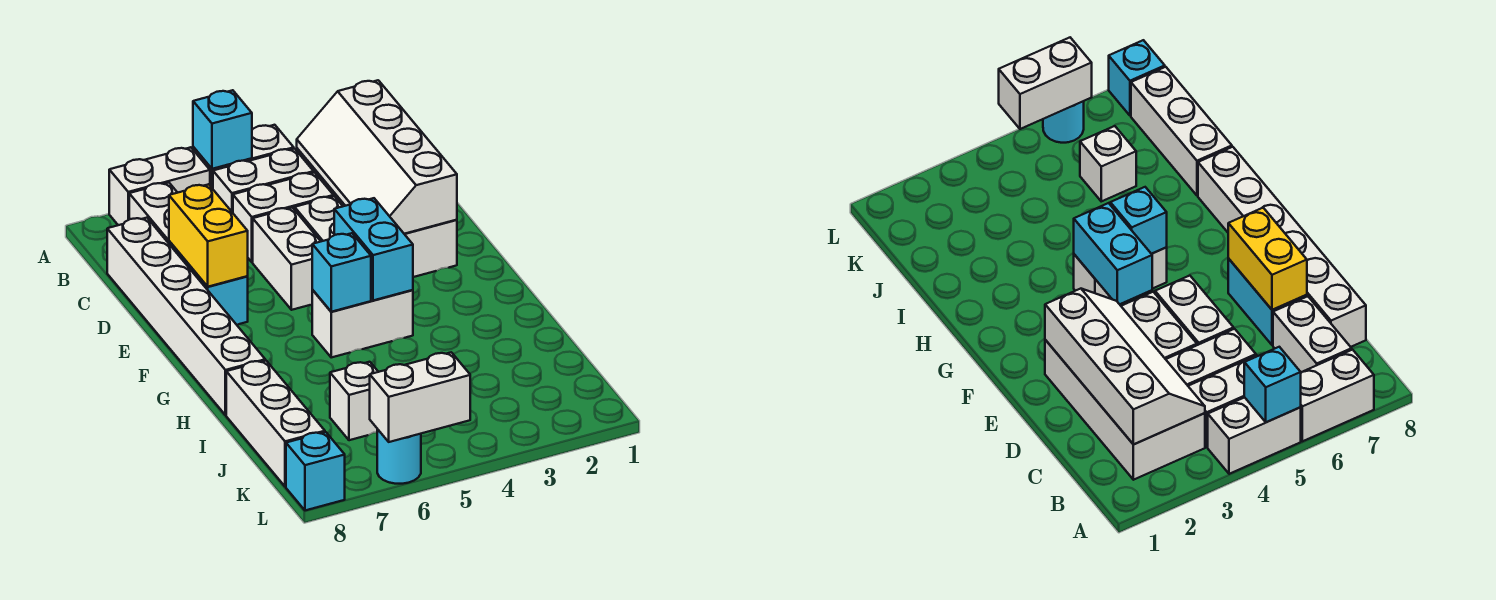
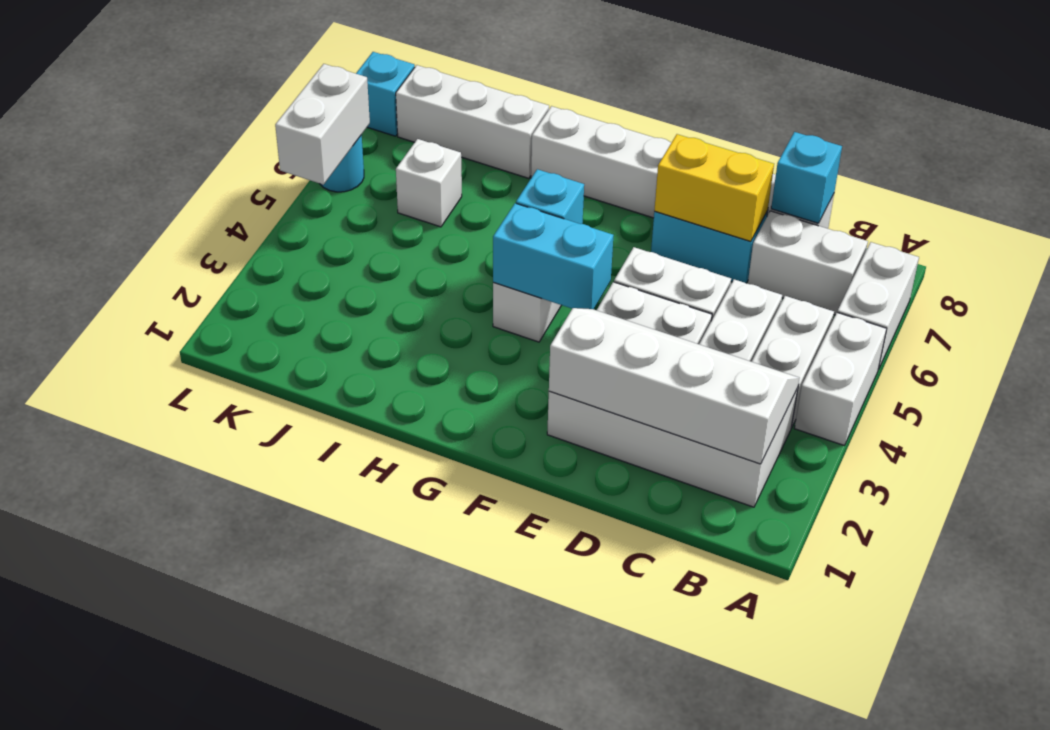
cyan 1x1 brick [193,90,252,169] -> cyan 1x1 brick moved to [771,132,842,223]

